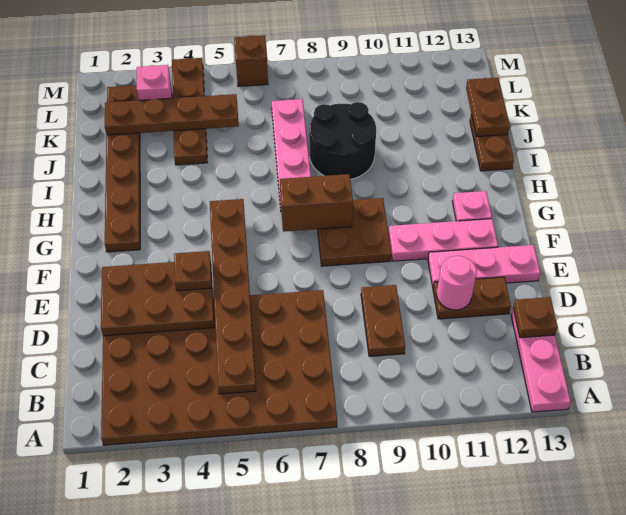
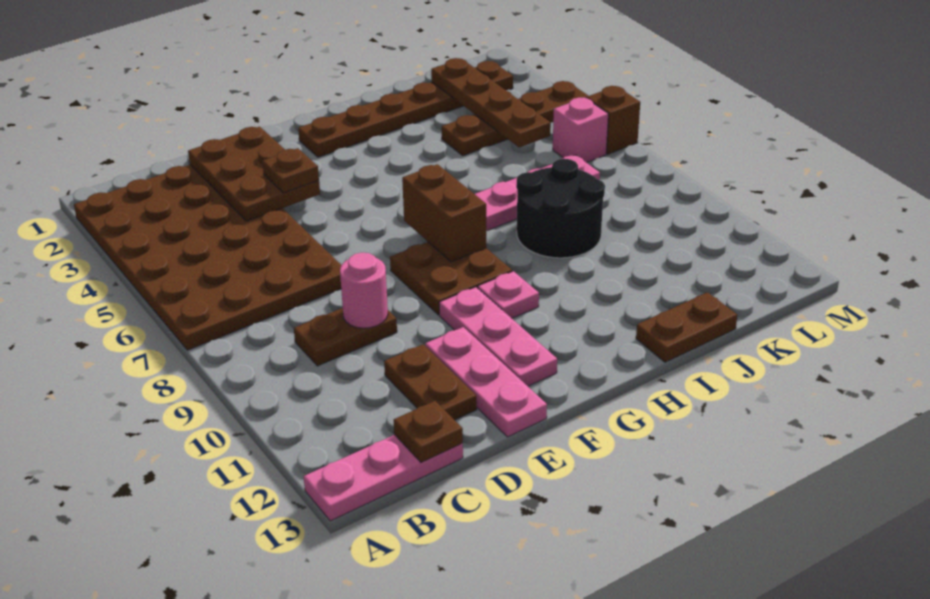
brown 1x6 plate [210,199,256,394] -> none
pink 1x1 round brick [437,256,477,310] -> pink 1x1 round brick moved to [340,253,388,328]
pink 1x1 plate [452,191,492,221] -> pink 1x1 plate moved to [478,271,539,318]
brown 1x2 plate [466,78,510,137] -> none
pink 1x1 brick [137,65,172,100] -> pink 1x1 brick moved to [553,98,608,163]

